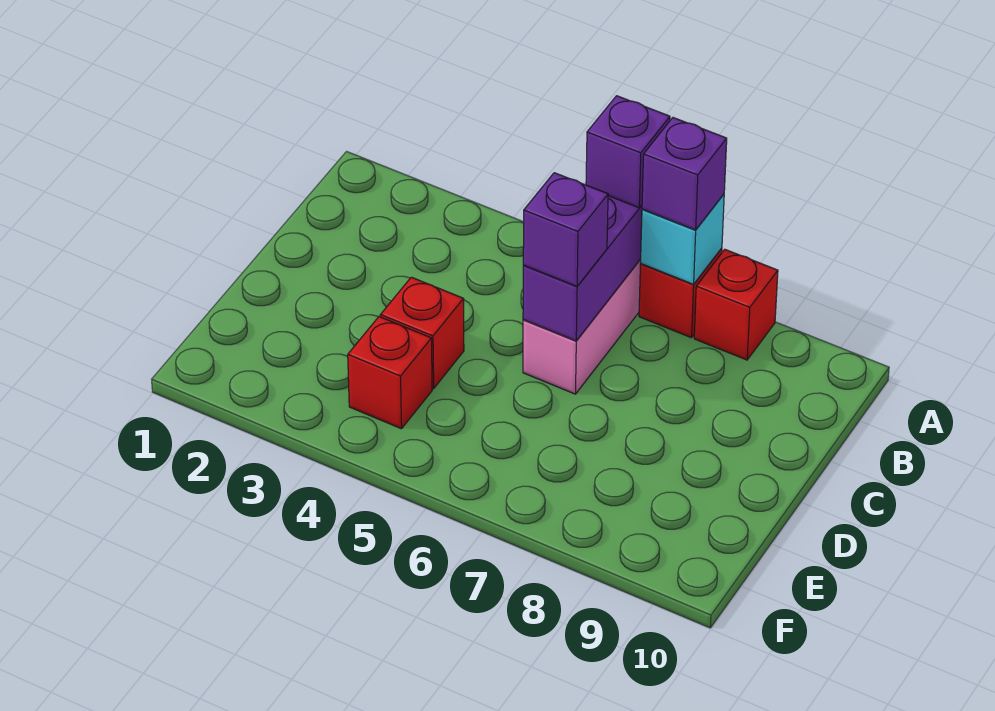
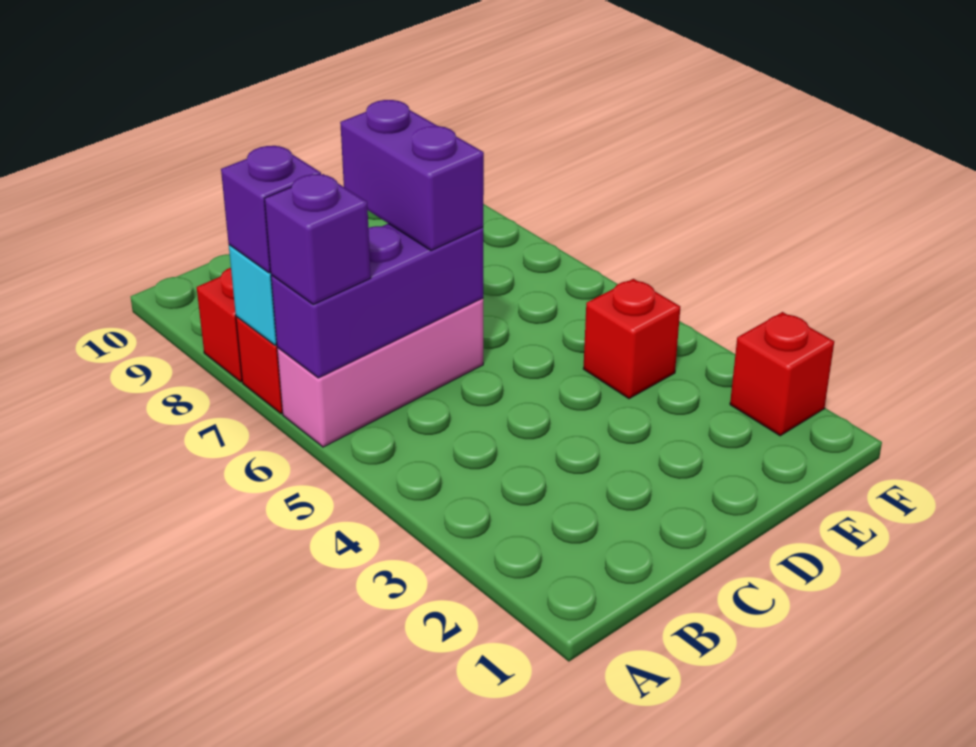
purple 1x1 brick [523,173,608,286] -> purple 1x2 brick [340,100,484,251]
red 1x1 brick [380,277,464,389] -> red 1x1 brick moved to [730,312,834,436]

